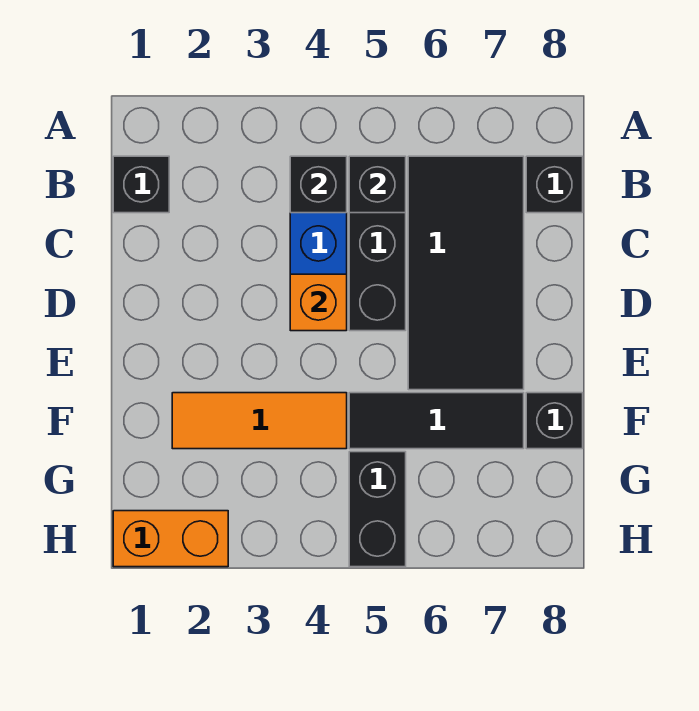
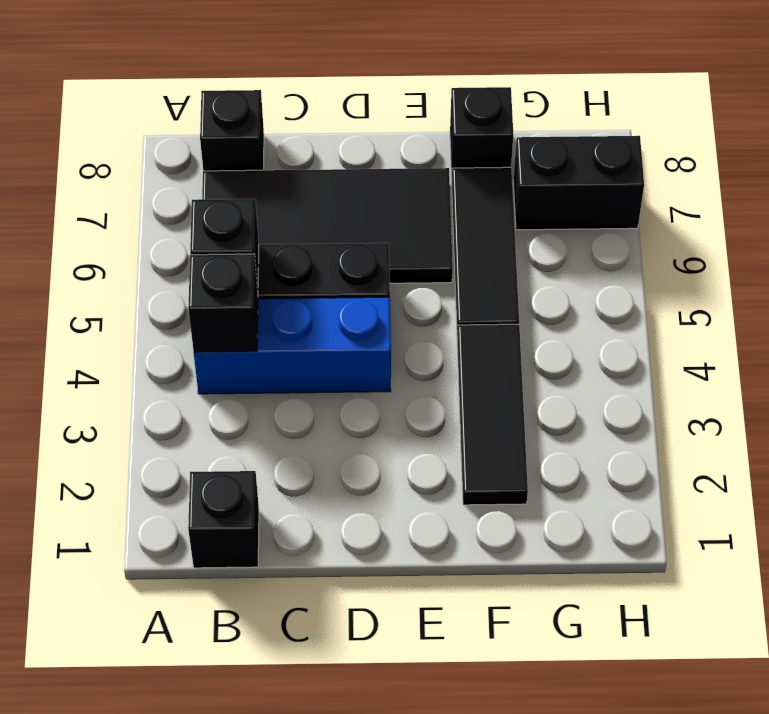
orange 1x1 brick [290,274,347,331] -> none
orange 1x3 tile [172,393,347,449] -> black 1x3 tile [457,324,528,505]
black 1x2 brick [349,452,406,567] -> black 1x2 brick moved to [513,136,644,230]
orange 1x2 brick [113,511,228,567] -> none

